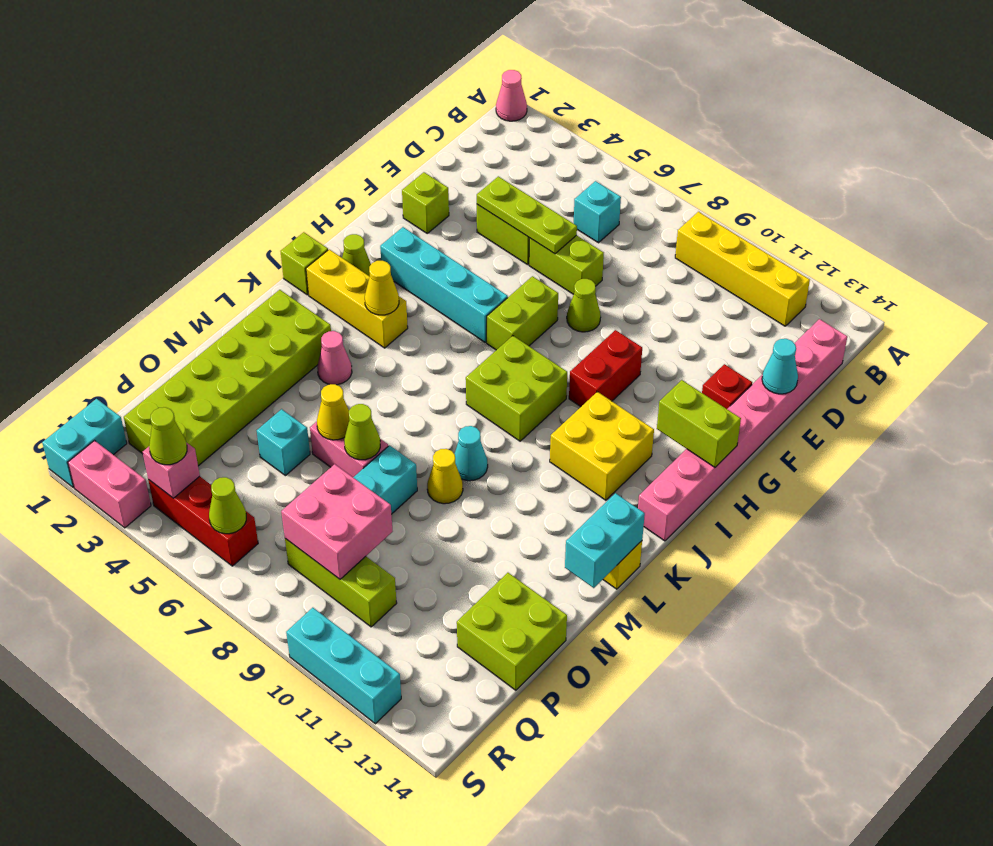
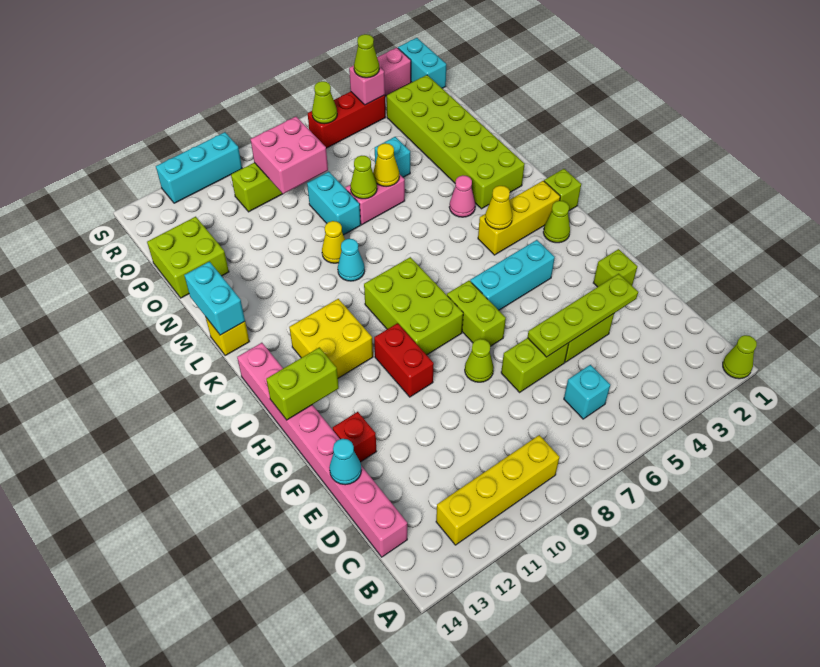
pink 1x1 cone [496,70,527,121] -> lime 1x1 cone [723,335,757,379]
lime 1x3 plate [477,176,577,254] -> lime 1x4 plate [528,274,638,357]
cyan 1x4 brick [380,227,508,342] -> cyan 1x3 brick [470,240,555,310]
lime 2x2 brick [466,336,567,441] -> lime 2x3 brick [364,257,463,355]

